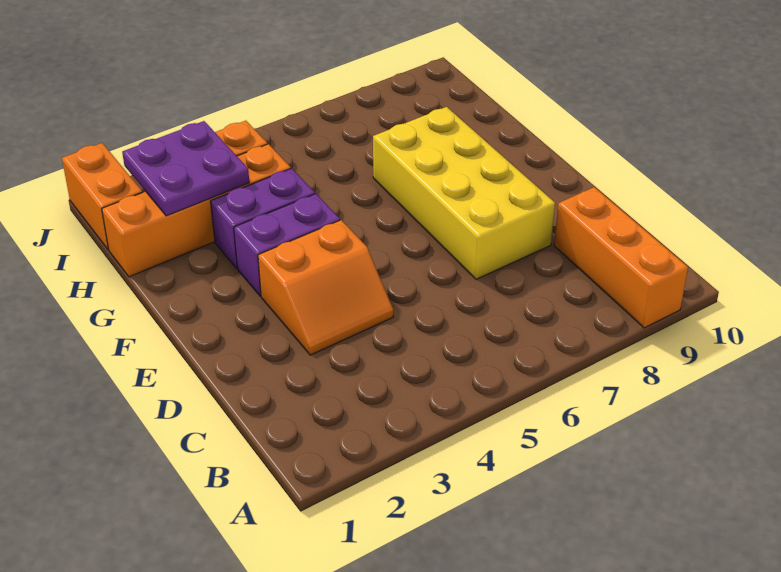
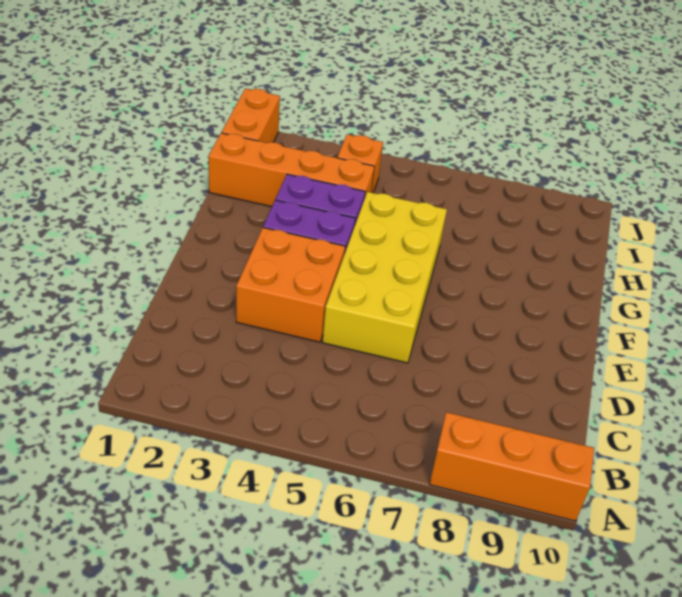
orange 1x3 brick [554,187,688,328] -> orange 1x3 brick turned to [429,412,594,521]
orange 2x2 slope [258,220,393,355] -> orange 2x2 brick [236,228,345,342]
yellow 2x4 brick [373,107,555,279] -> yellow 2x4 brick moved to [322,192,447,363]
purple 2x2 plate [122,121,249,216] -> none

